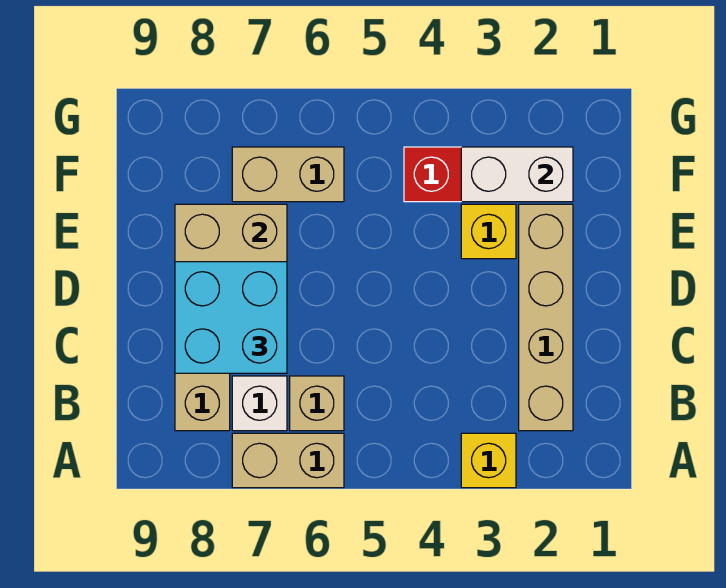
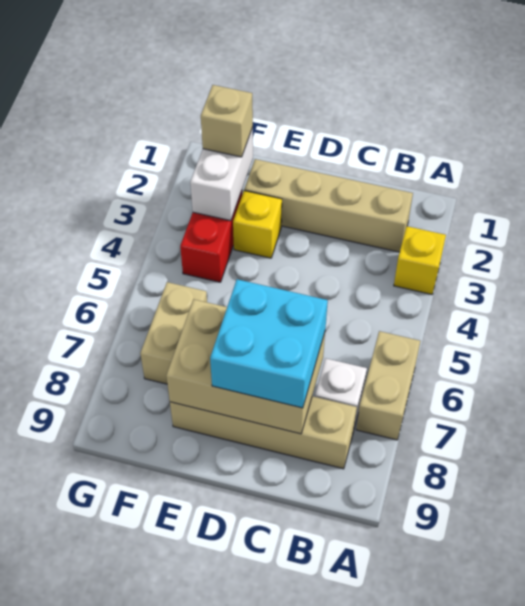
tan 1x1 brick [290,376,344,431] -> tan 1x1 brick moved to [201,85,253,157]

